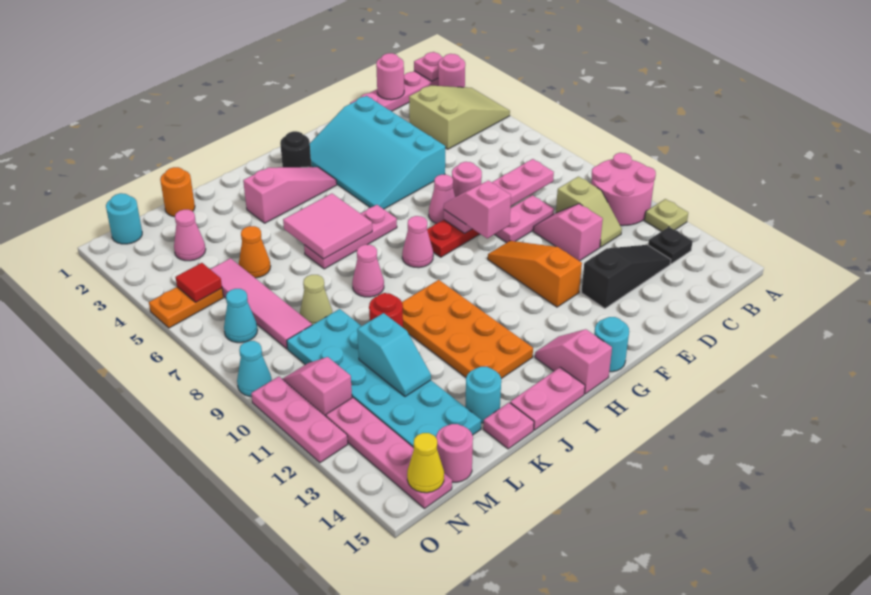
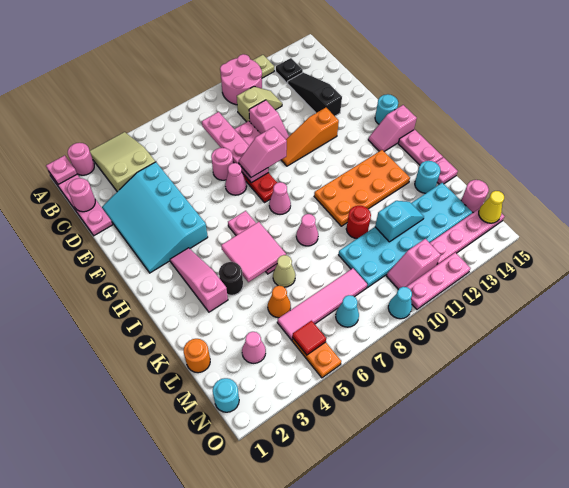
pink 1x2 slope [533,204,603,261] -> pink 1x2 slope turned to [249,100,289,139]
cyan 3x4 slope [310,96,445,209] -> cyan 3x4 slope turned to [102,162,208,273]
black 1x1 round brick [280,131,311,167] -> black 1x1 round brick moved to [219,262,243,295]
tan 1x1 cone [300,275,332,325] -> tan 1x1 cone moved to [273,255,295,287]

